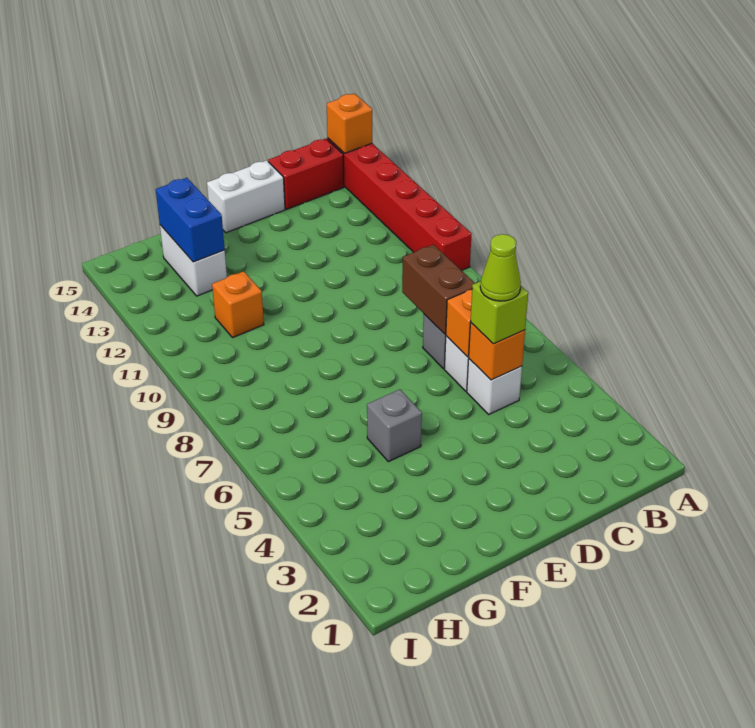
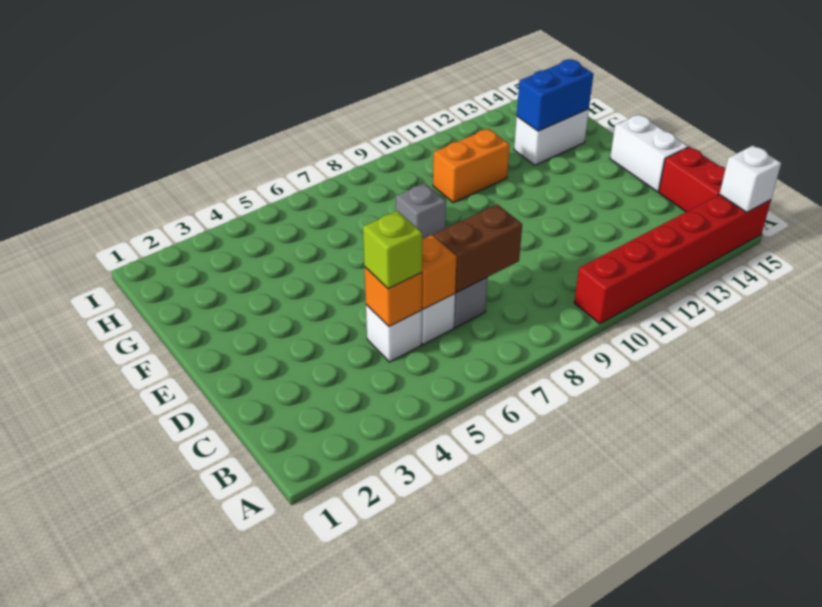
orange 1x1 brick [327,93,372,153] -> white 1x1 brick [720,146,781,212]
lime 1x1 cone [480,234,521,301] -> none
grey 1x1 brick [367,389,422,462] -> grey 1x1 brick moved to [396,183,446,239]
orange 1x1 brick [212,271,264,338] -> orange 1x2 brick [433,129,510,203]

